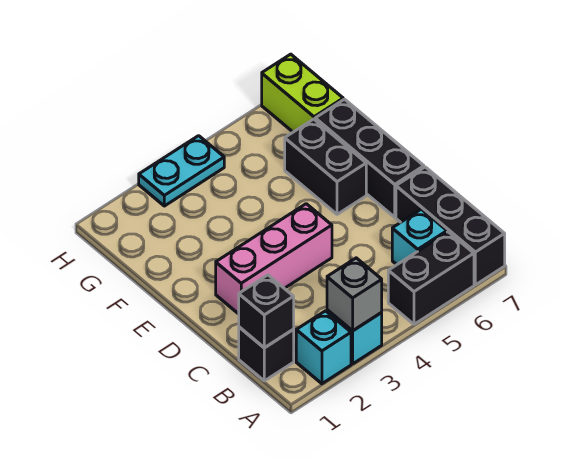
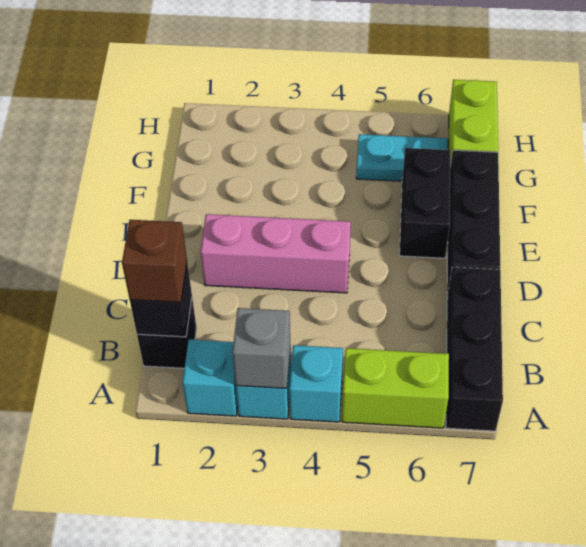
black 1x2 brick [388,232,474,324] -> lime 1x2 brick [342,348,449,428]
none -> brown 1x1 brick [122,220,187,302]
cyan 1x1 brick [392,209,447,264] -> cyan 1x1 brick moved to [289,345,343,422]
cyan 1x2 plate [139,136,224,206] -> cyan 1x2 plate moved to [356,134,448,181]

